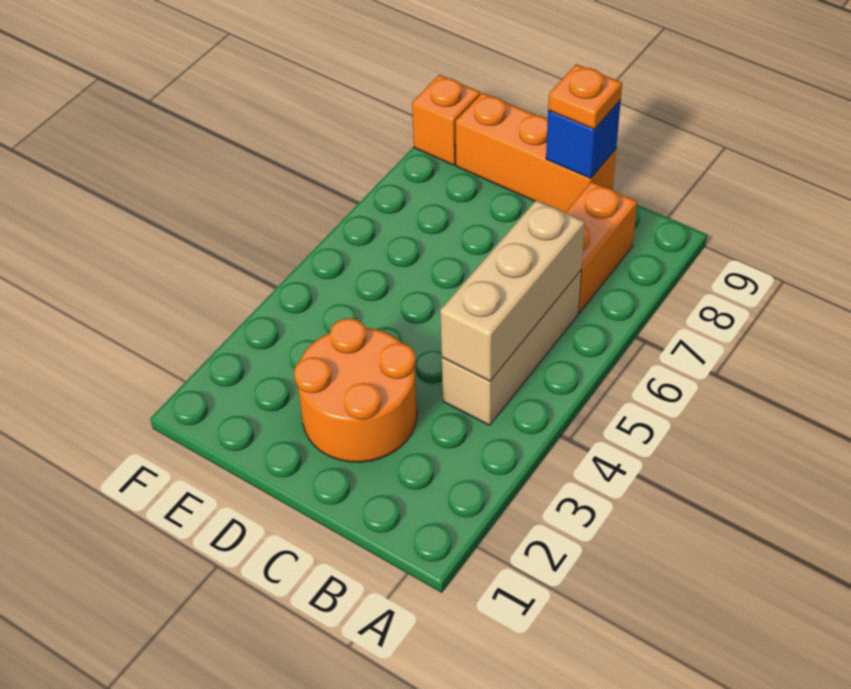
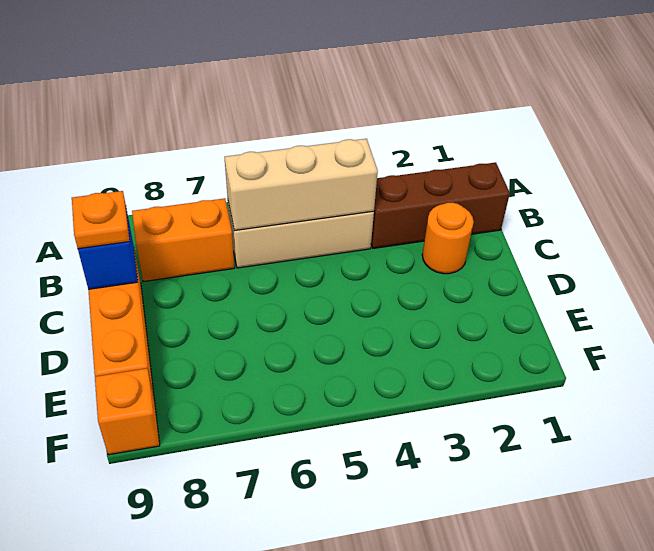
none -> brown 1x3 brick [371,162,510,248]
orange 2x2 round brick [294,318,417,462] -> orange 1x1 round brick [422,203,474,274]

